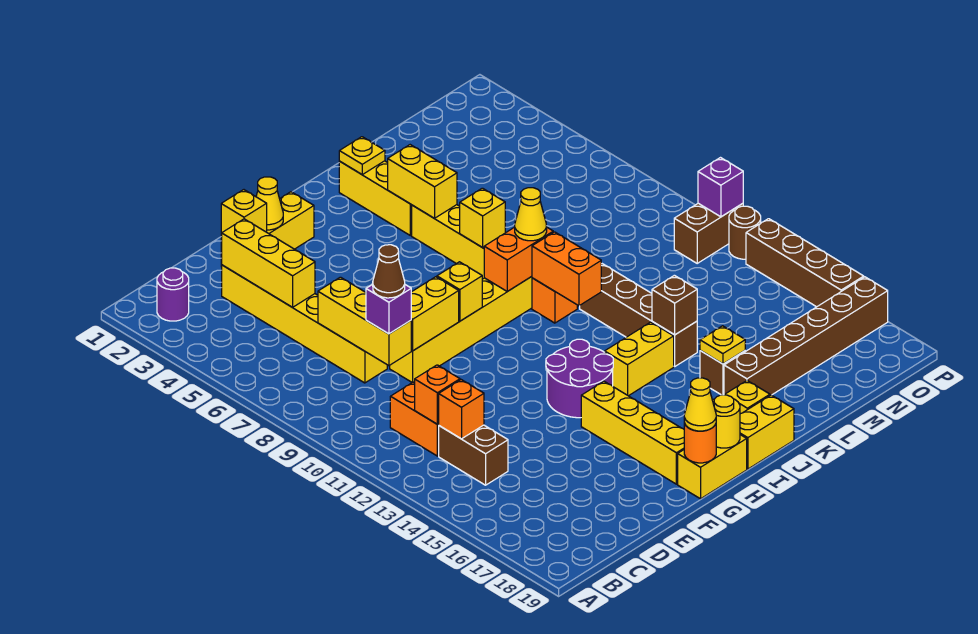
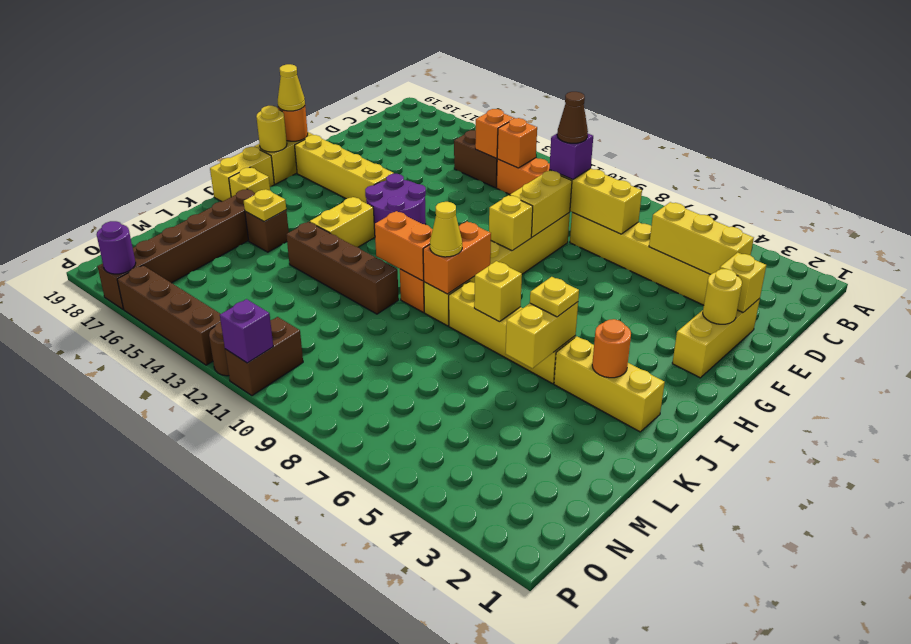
purple 1x1 round brick [157,268,189,321] -> purple 1x1 round brick moved to [97,221,136,274]
yellow 1x1 cone [256,177,283,230] -> yellow 1x1 round brick [703,269,742,324]
yellow 1x1 plate [339,137,385,174] -> yellow 1x1 plate moved to [530,277,579,317]
none -> orange 1x1 round brick [592,319,631,378]
yellow 1x2 brick [388,145,457,218] -> yellow 1x2 brick turned to [505,302,578,368]
brown 1x1 brick [652,275,697,335] -> none

